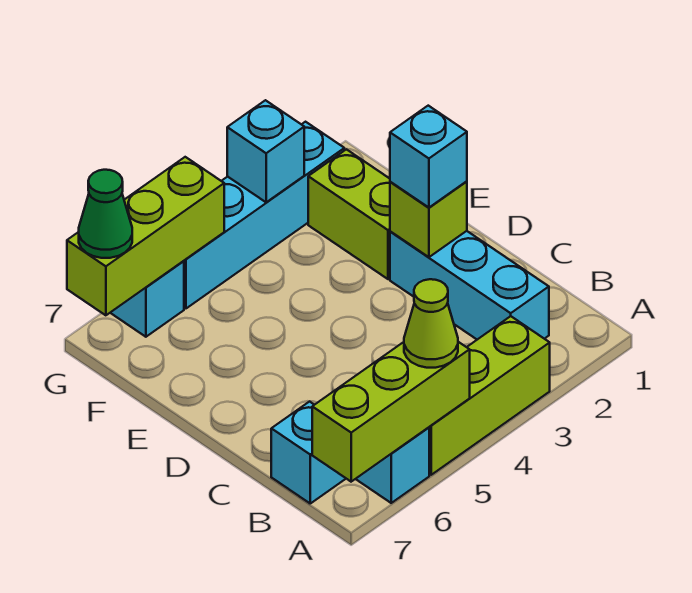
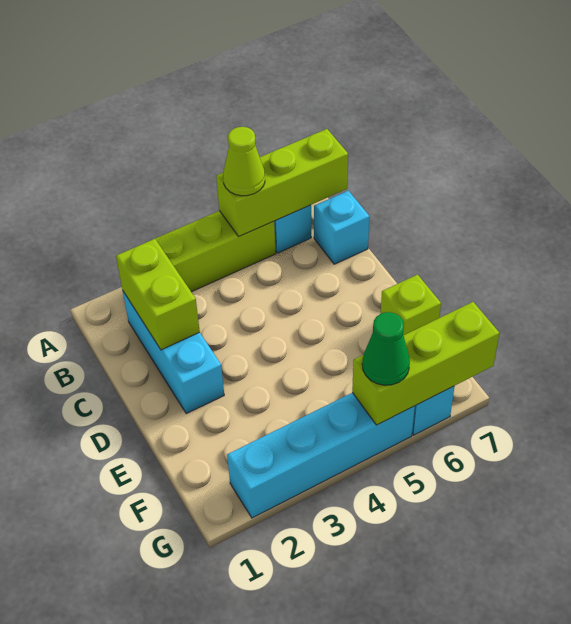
lime 1x1 brick [390,181,467,257] -> lime 1x1 brick moved to [381,275,441,335]
cyan 1x1 brick [390,106,467,207] -> none
lime 1x2 brick [308,149,390,279] -> lime 1x2 brick moved to [116,239,200,350]
cyan 1x1 brick [227,100,304,202] -> none
green 1x1 cone [79,170,132,258] -> green 1x1 cone moved to [362,312,410,385]

